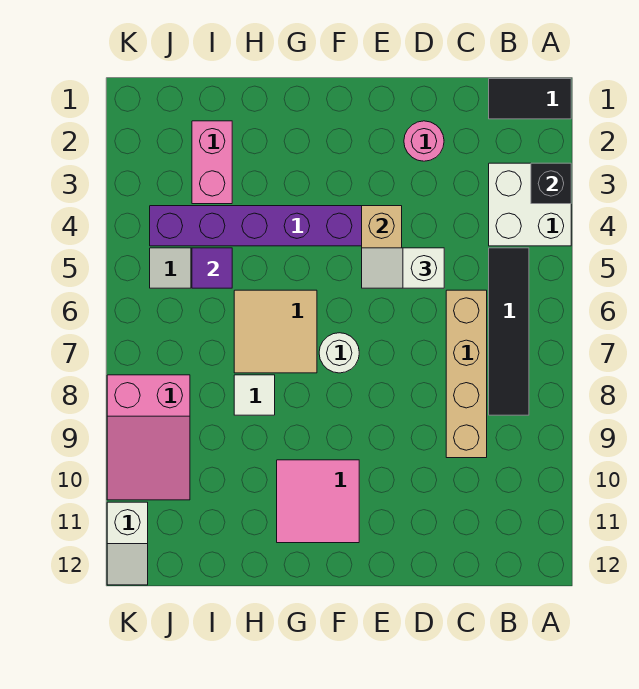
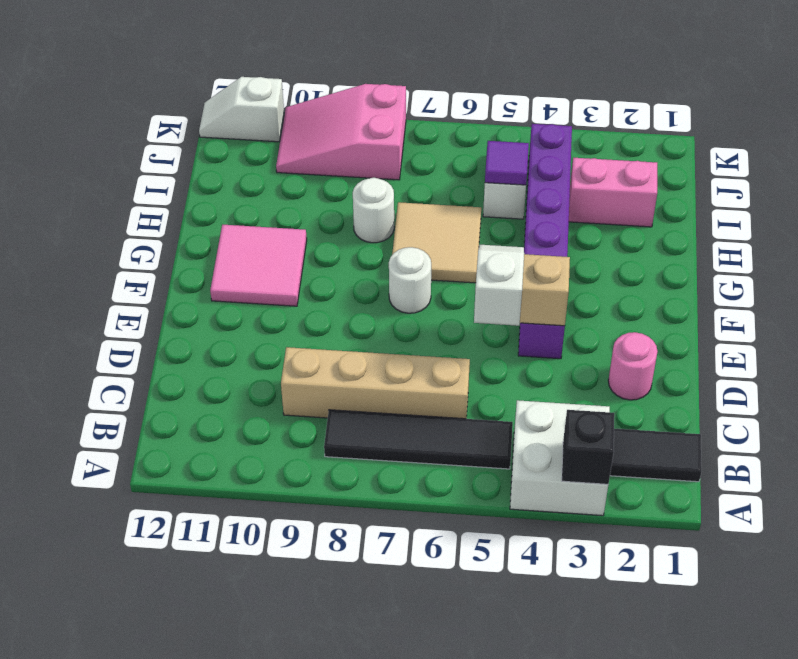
black 1x2 tile [489,79,571,119] -> black 1x2 tile turned to [610,429,702,482]
white 1x1 tile [234,375,275,415] -> white 1x1 round brick [353,178,394,243]

